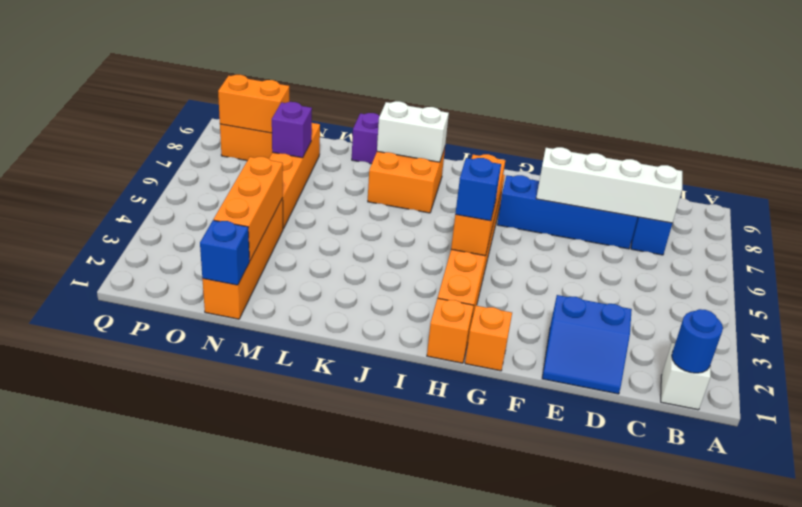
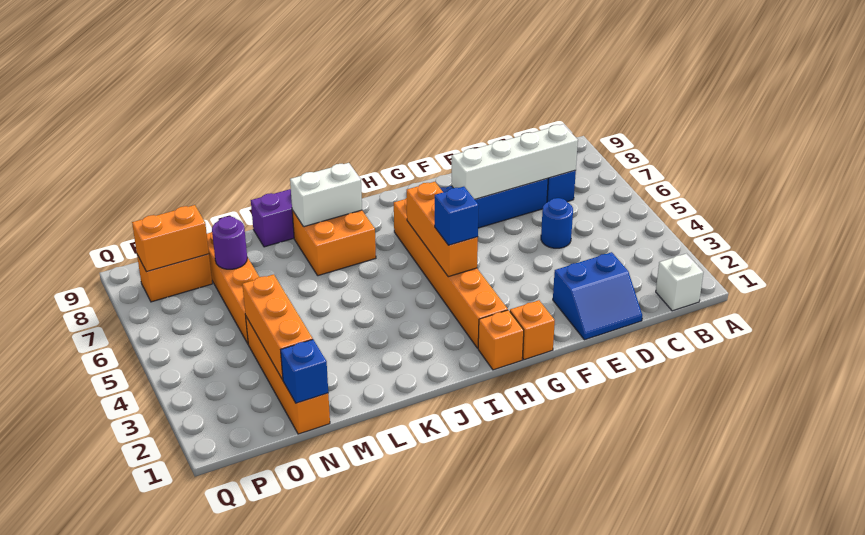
blue 1x1 round brick [672,309,723,373] -> blue 1x1 round brick moved to [541,198,573,248]
purple 1x1 brick [272,102,312,158] -> purple 1x1 round brick [212,216,247,269]

